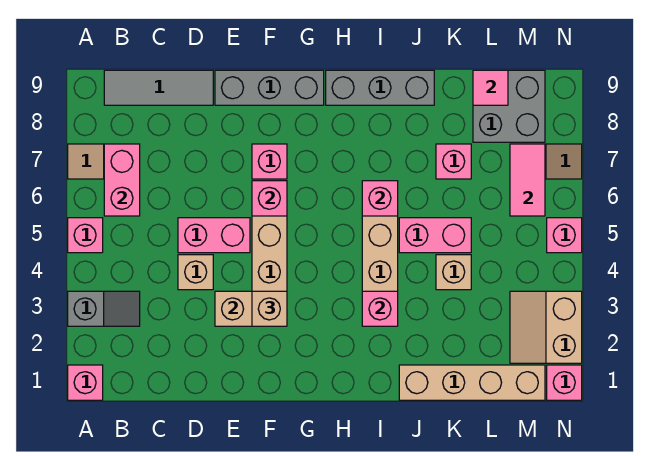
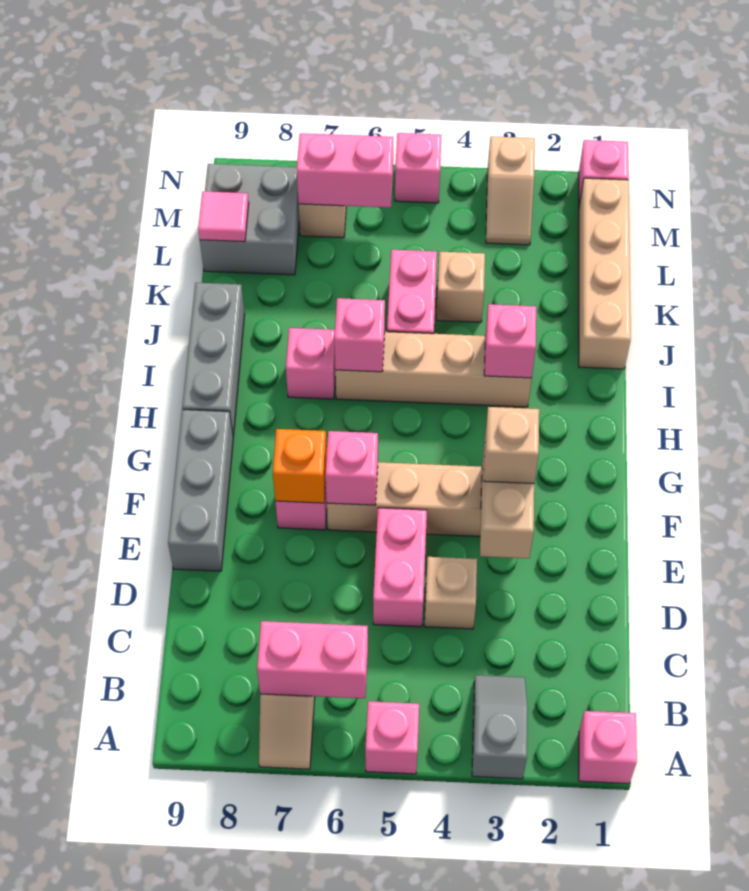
grey 1x3 tile [104,70,213,105] -> none
none -> orange 1x1 brick [273,429,327,503]
pink 1x1 brick [436,144,471,179] -> pink 1x1 brick moved to [286,328,335,399]
tan 2x2 slope [510,291,582,363] -> tan 1x2 slope [486,136,535,245]
pink 1x2 tile [510,144,545,216] -> pink 1x2 brick [297,133,393,208]

